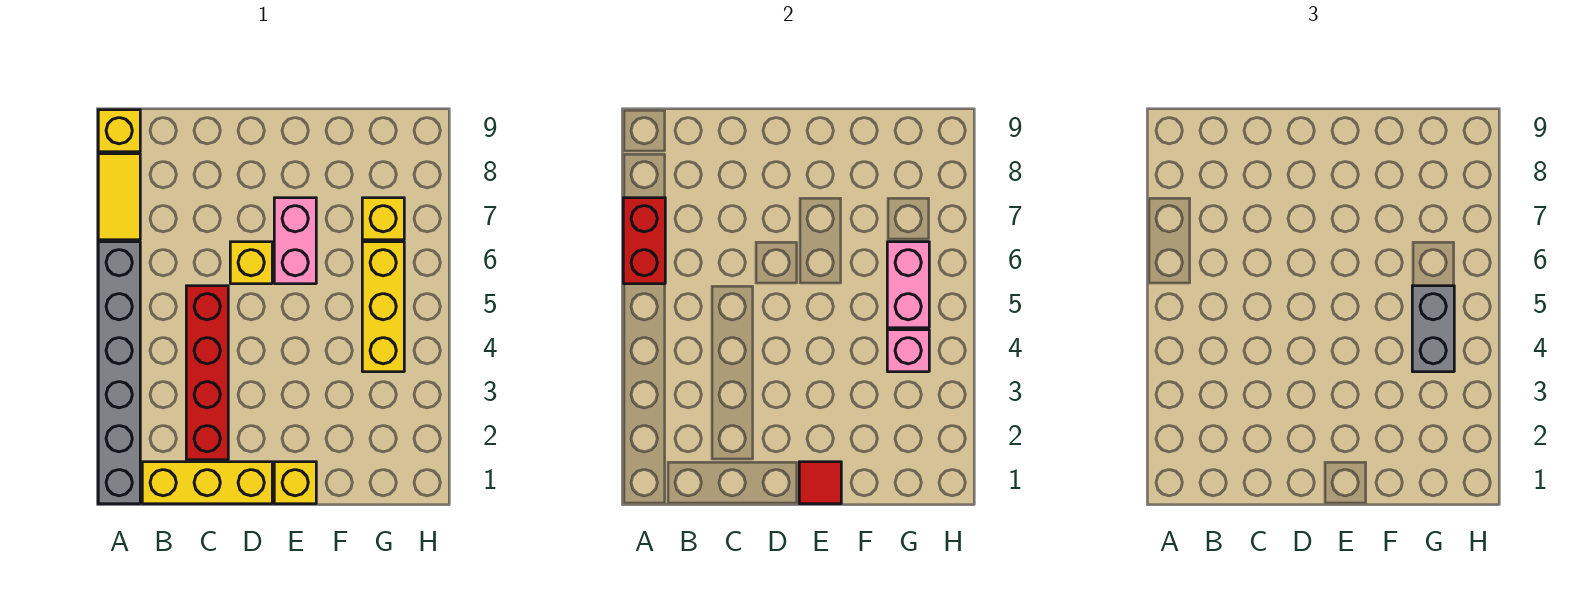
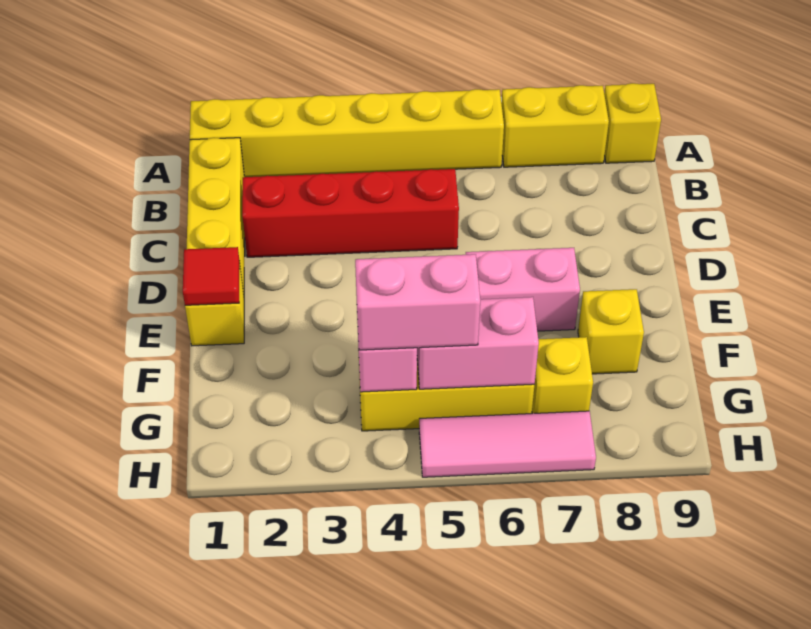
grey 1x6 brick [98,242,140,504] -> yellow 1x6 brick [190,89,504,177]
red 1x2 brick [623,198,665,284] -> none
yellow 1x2 tile [98,154,140,240] -> yellow 1x2 brick [501,85,609,167]
yellow 1x1 brick [230,242,272,284] -> yellow 1x1 brick moved to [578,289,644,374]
grey 1x2 brick [1412,286,1454,372] -> pink 1x2 brick [355,254,480,350]
none -> pink 1x3 tile [419,411,596,477]

